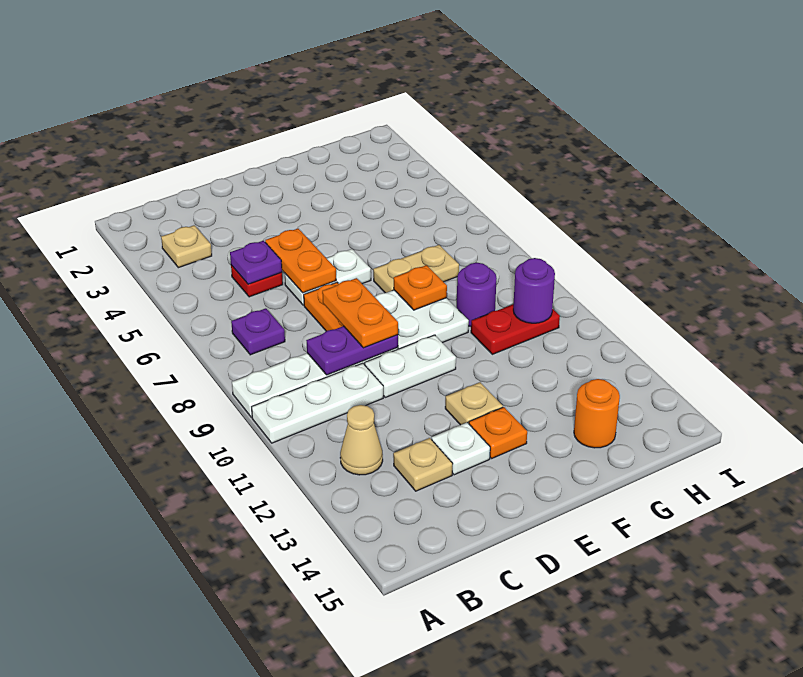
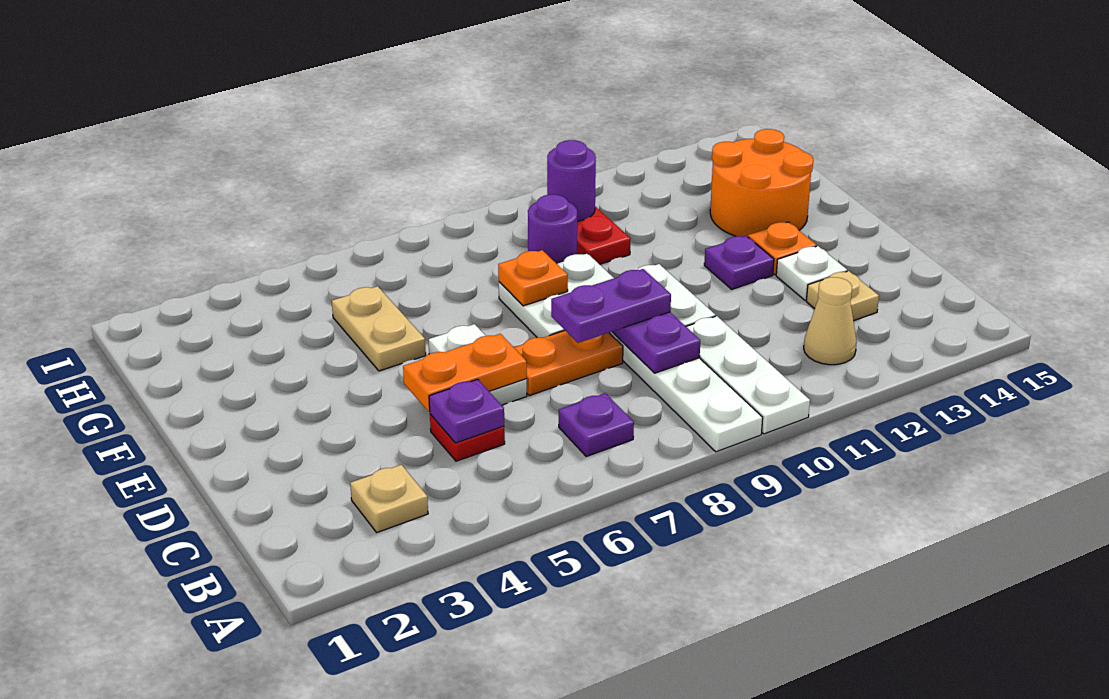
orange 1x2 plate [322,278,398,348] -> purple 1x2 plate [551,269,671,343]
tan 1x1 plate [445,382,503,425] -> purple 1x1 plate [704,236,774,289]
tan 1x2 plate [373,245,459,293] -> tan 1x2 plate moved to [332,286,426,371]
orange 1x1 round brick [574,379,620,448] -> orange 2x2 round brick [710,129,813,237]

